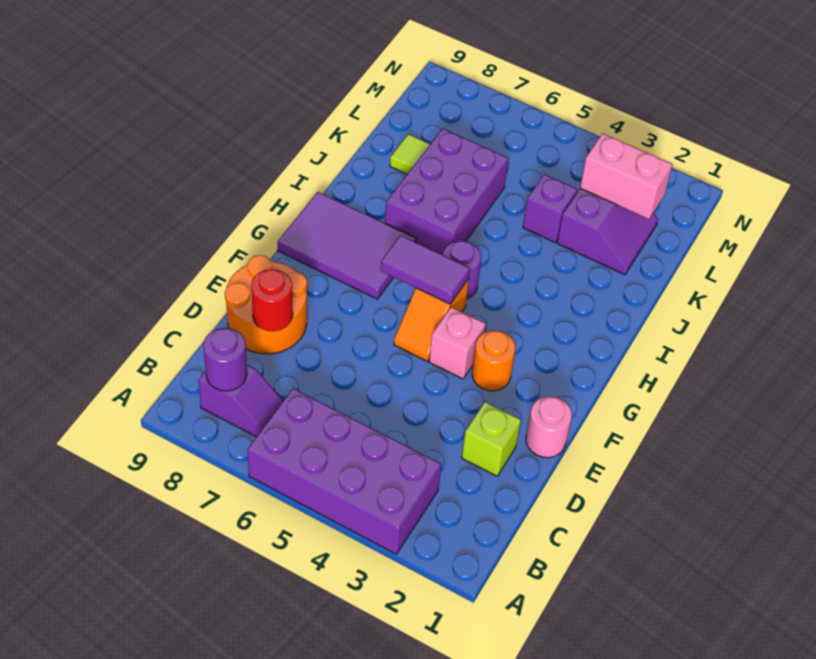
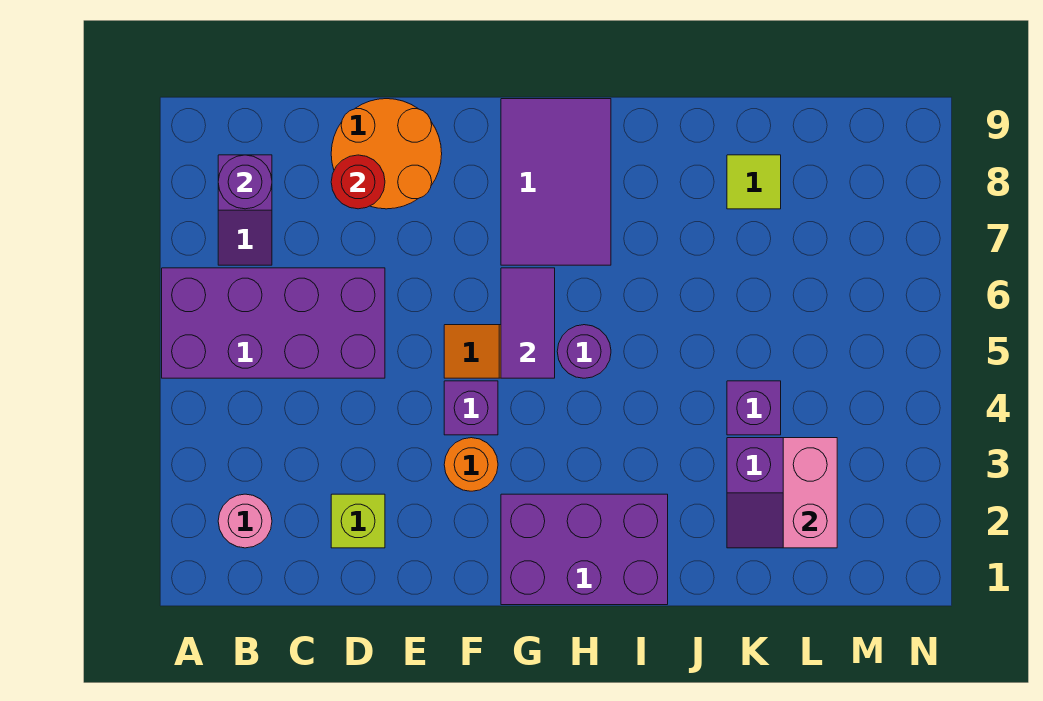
purple 2x4 brick [247,388,441,554] -> purple 2x4 brick turned to [162,268,385,378]
pink 1x1 round brick [526,396,572,458] -> pink 1x1 round brick moved to [218,494,272,548]
pink 1x1 brick [429,307,486,379] -> purple 1x1 brick [444,381,498,435]
purple 2x3 brick [385,129,508,255] -> purple 2x3 brick moved to [501,494,668,605]

